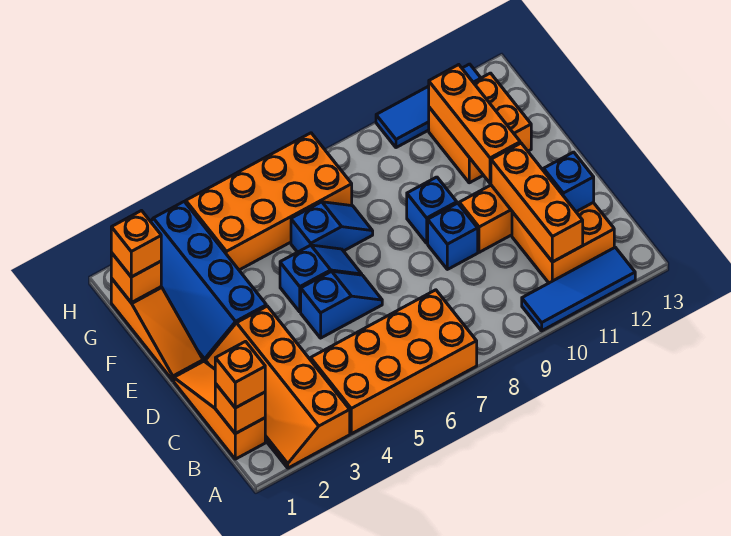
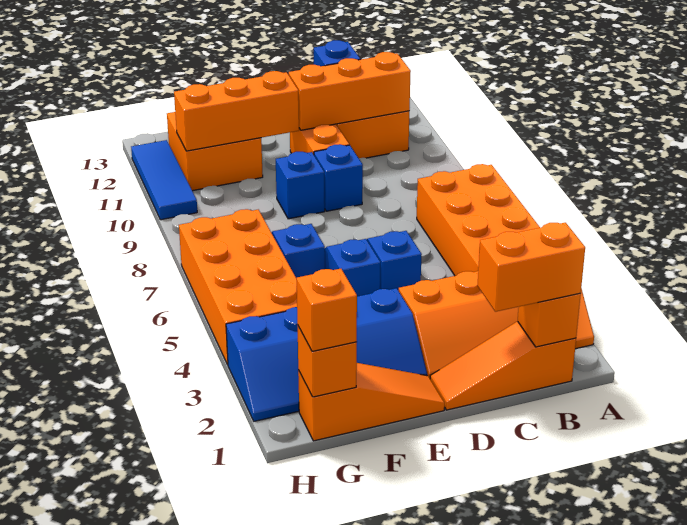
blue 1x3 tile [522,247,635,331] -> none
orange 1x1 brick [215,342,265,408] -> orange 1x2 brick [477,223,585,312]

